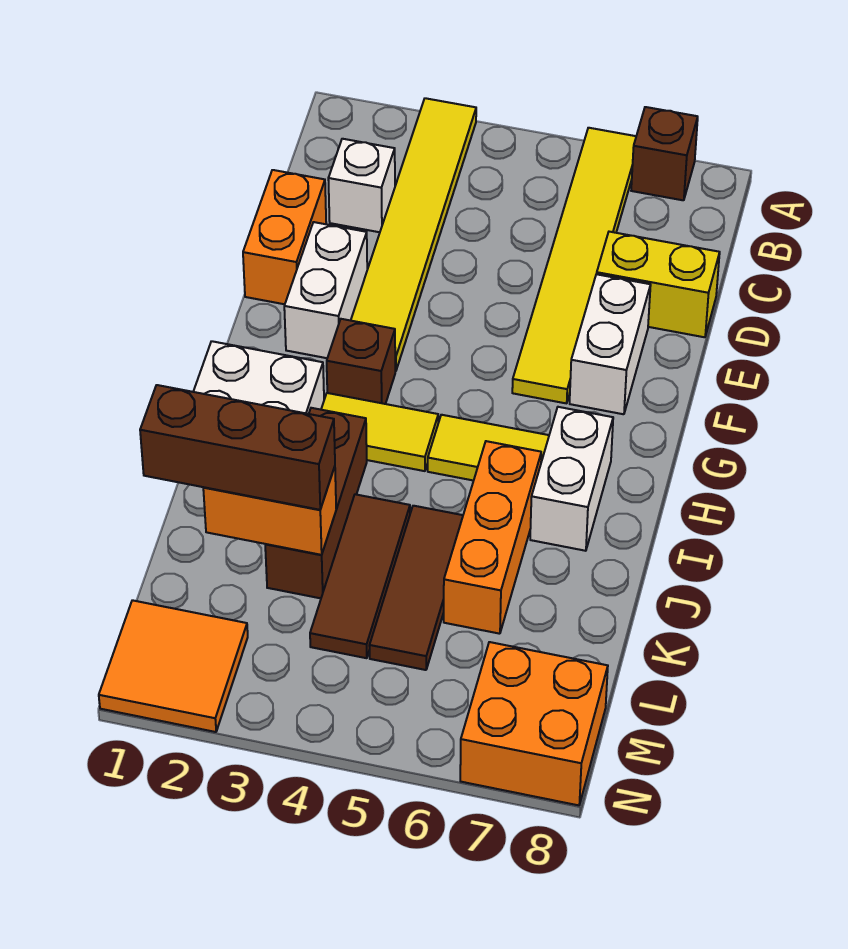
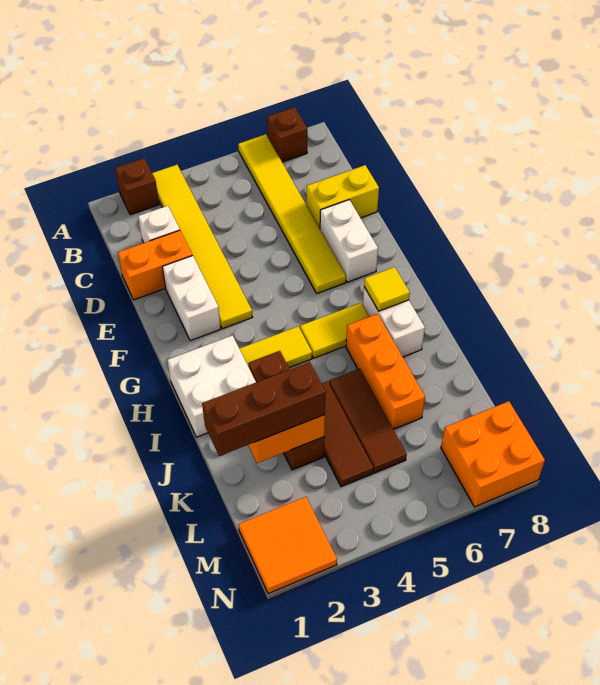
orange 1x2 brick [243,170,326,304] -> orange 1x2 brick turned to [118,230,193,300]
brown 1x1 brick [327,319,395,404] -> brown 1x1 brick moved to [115,158,159,215]
none -> yellow 1x1 tile [364,267,410,311]

